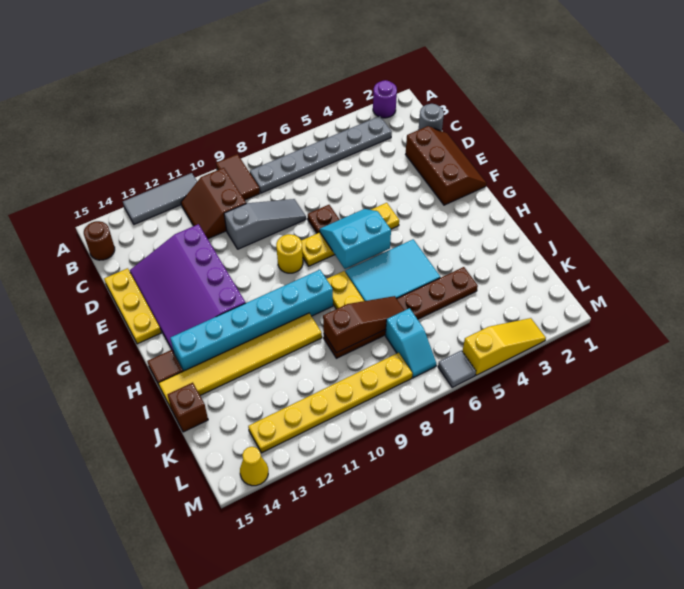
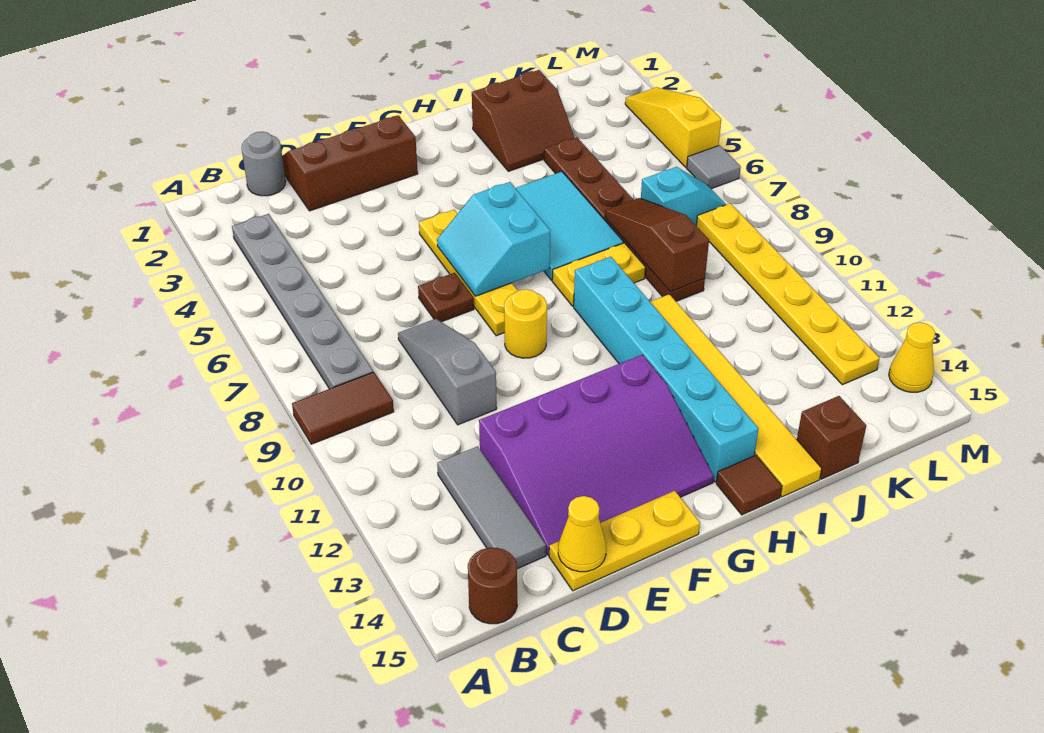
purple 1x1 round brick [373,80,397,118] -> none
grey 1x3 tile [123,173,197,224] -> grey 1x3 tile moved to [437,446,546,569]
brown 2x2 slope [181,168,246,239] -> brown 2x2 slope moved to [472,70,575,171]
none -> yellow 1x1 cone [558,496,606,572]

